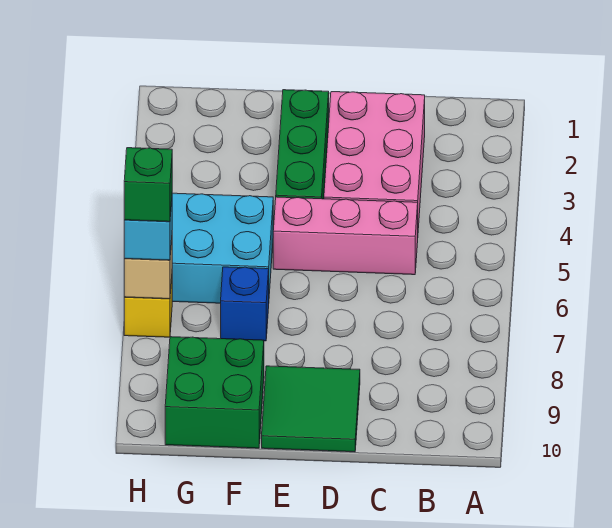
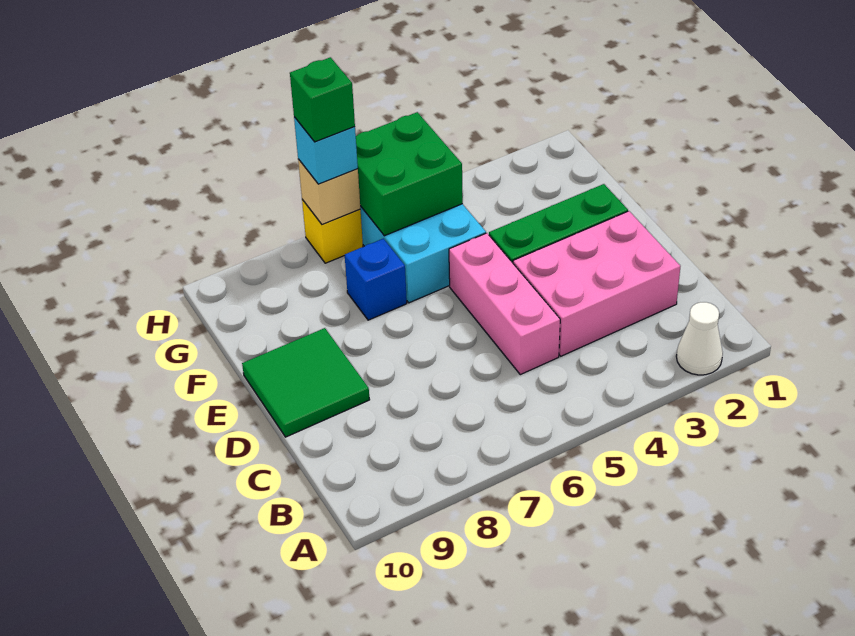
none -> white 1x1 cone [676,302,723,375]
green 2x2 brick [165,337,264,448] -> green 2x2 brick moved to [356,112,463,236]

